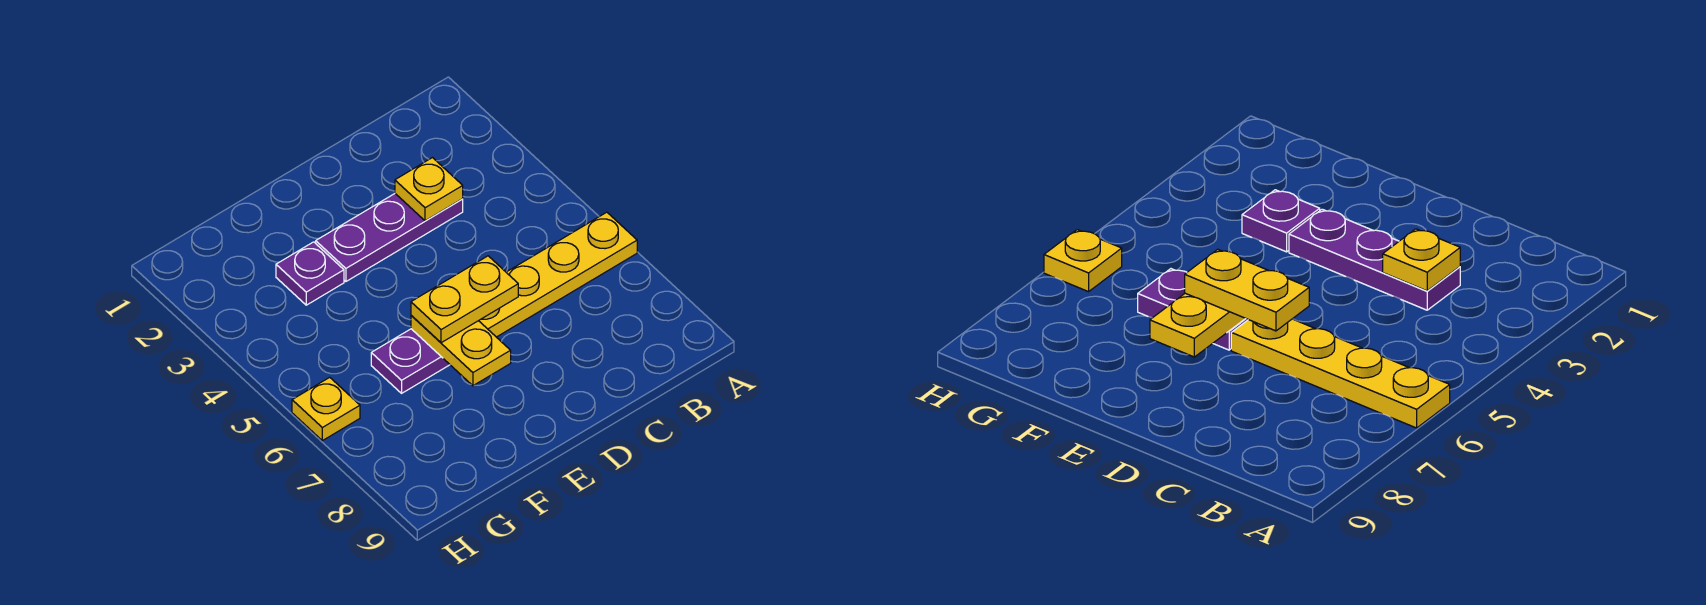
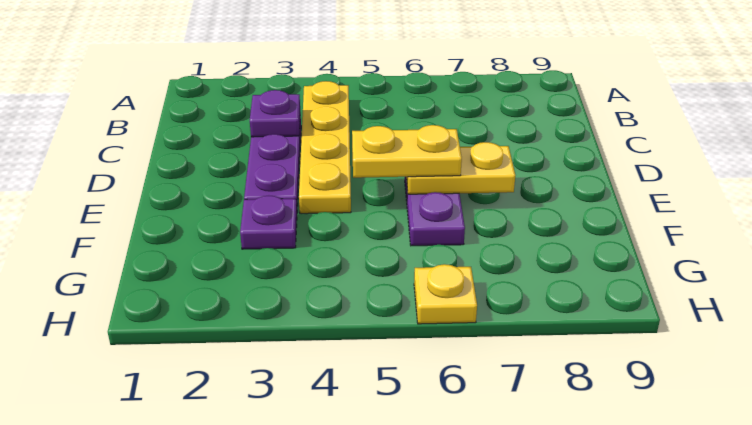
yellow 1x4 plate [479,212,637,337] -> yellow 1x4 plate moved to [299,81,351,214]
yellow 1x1 plate [395,158,463,221] -> purple 1x1 plate [250,90,300,137]
yellow 1x2 plate [411,256,518,343] -> yellow 1x2 plate turned to [352,125,462,178]

